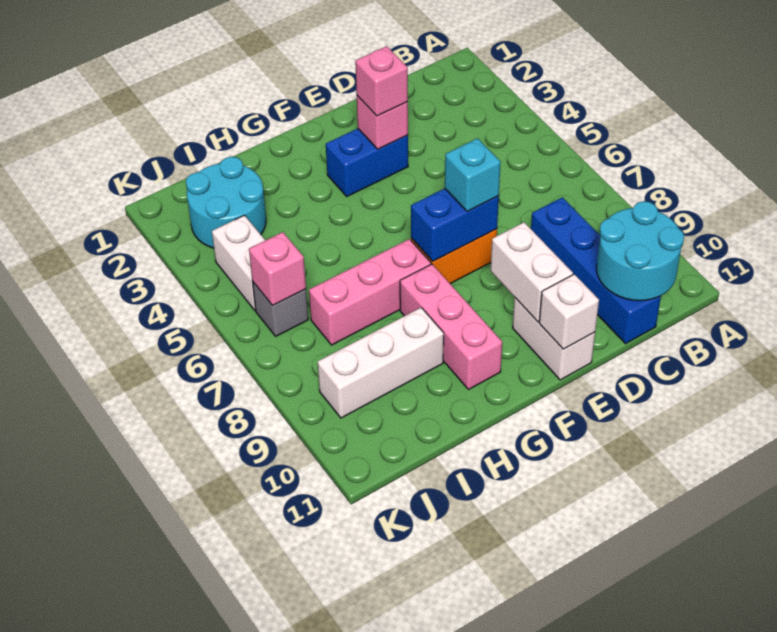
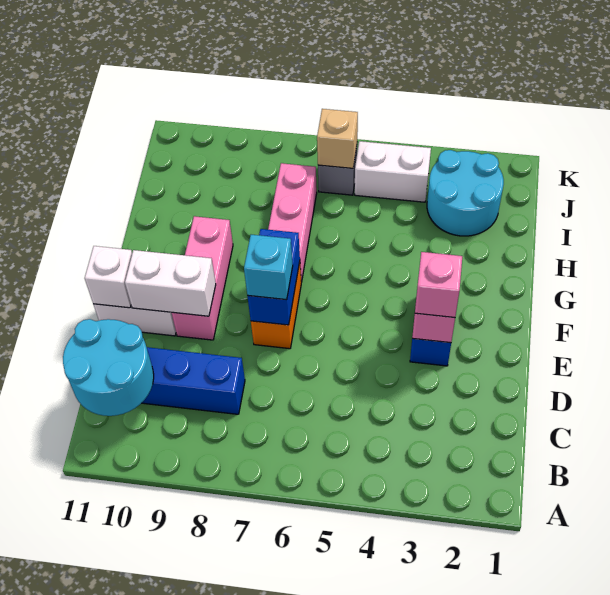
pink 1x3 brick [400,264,502,390] -> pink 1x3 brick turned to [172,216,233,340]
white 1x3 brick [318,308,444,418] -> none
pink 1x1 brick [249,232,306,305] -> tan 1x1 brick [317,109,358,168]

